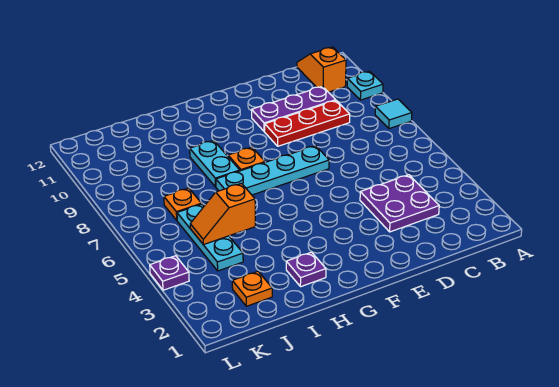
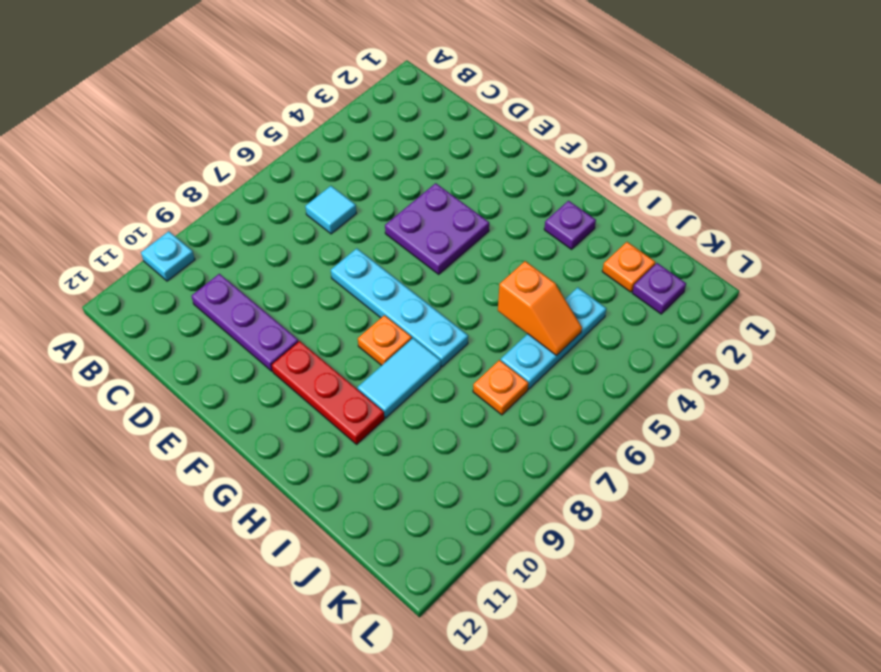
cyan 1x1 tile [375,99,412,129] -> cyan 1x1 tile moved to [305,186,356,234]
orange 1x2 slope [297,47,346,92] -> none
purple 2x2 plate [360,175,439,232] -> purple 2x2 plate moved to [385,183,489,274]
red 1x3 plate [265,100,350,146] -> red 1x3 plate moved to [271,341,384,444]
cyan 1x2 plate [190,140,240,187] -> cyan 1x2 tile [357,338,441,418]
purple 1x1 plate [150,256,189,290] -> purple 1x1 plate moved to [632,263,686,314]

